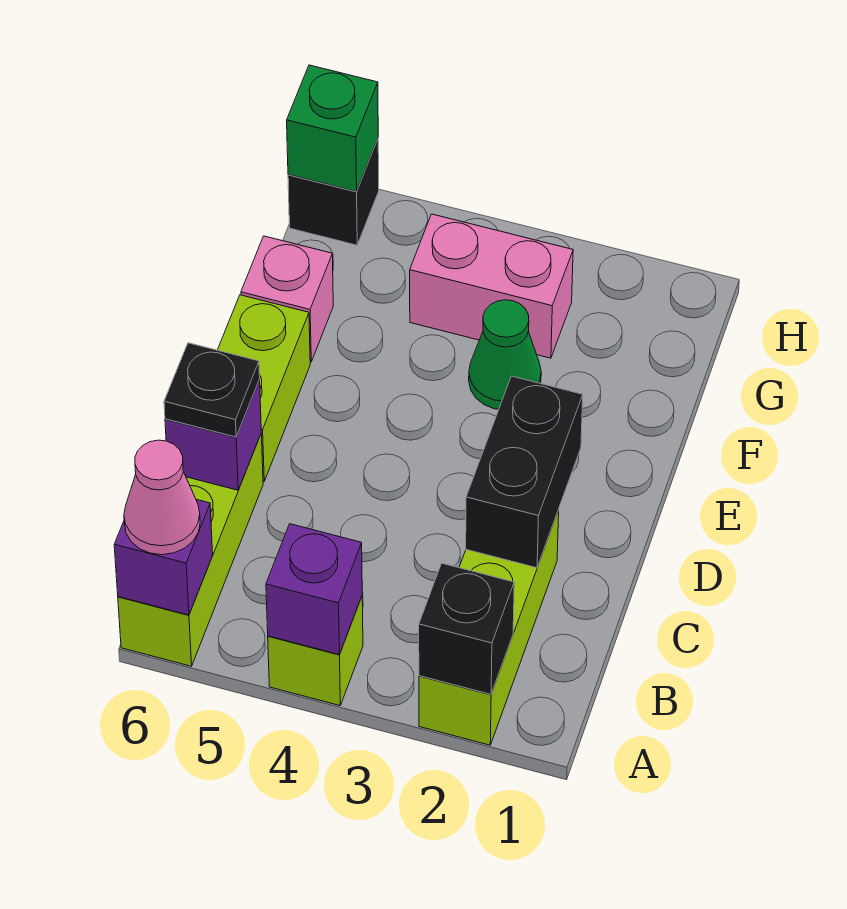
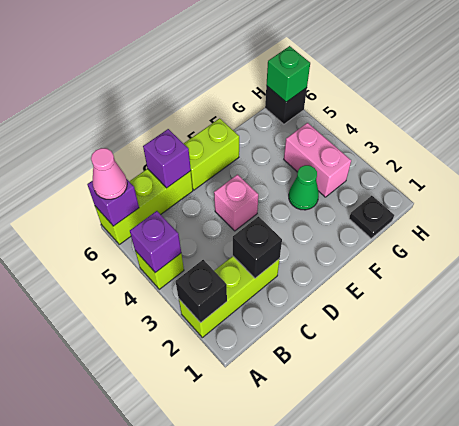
black 1x2 brick [466,376,583,568] -> black 1x1 brick [233,217,282,278]
black 1x1 plate [164,343,260,437] -> black 1x1 plate moved to [349,196,394,238]
pink 1x1 brick [241,236,333,362] -> pink 1x1 brick moved to [214,175,258,231]

